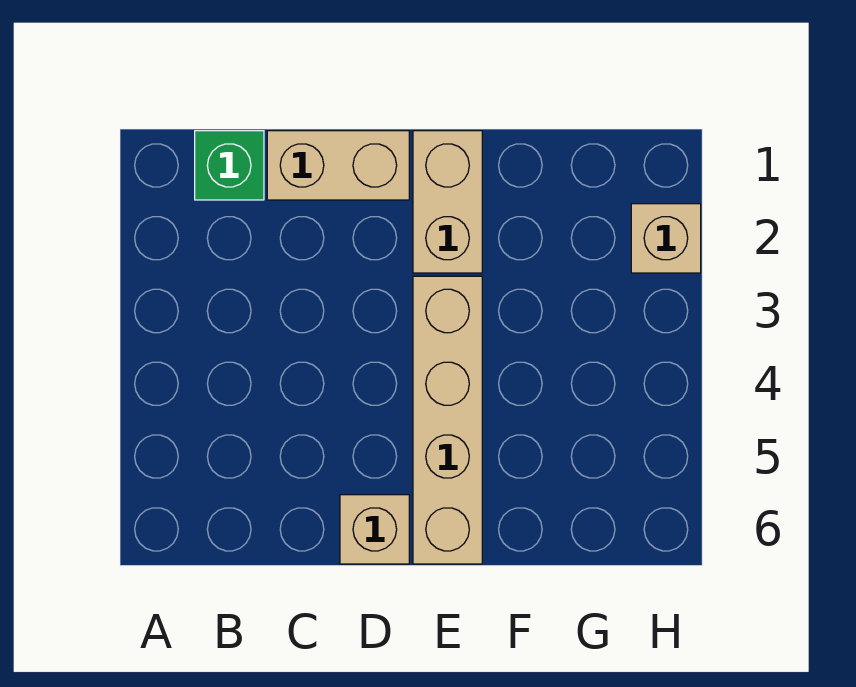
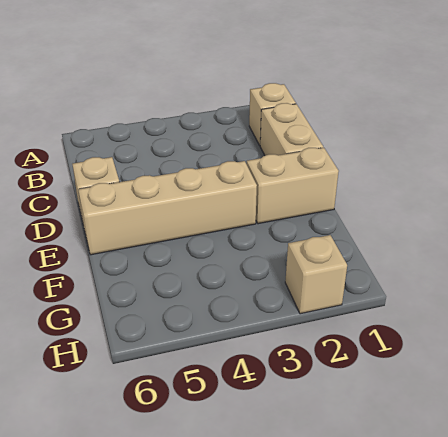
green 1x1 brick [195,131,264,200] -> tan 1x1 brick [249,83,296,145]

